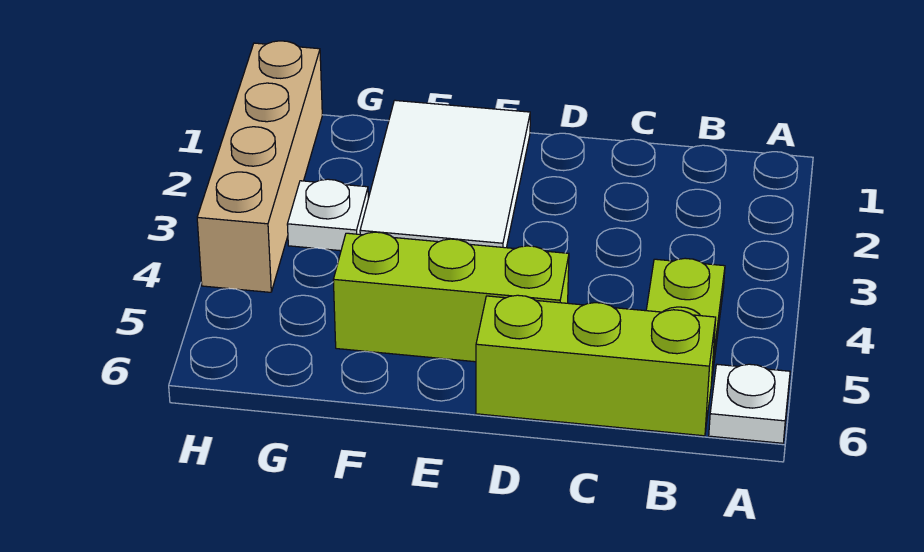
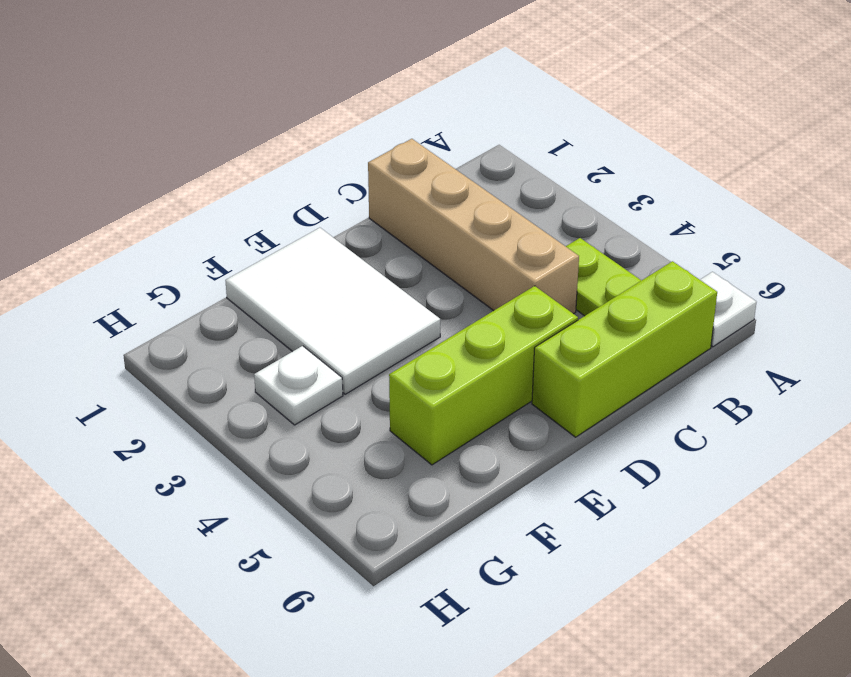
tan 1x4 brick [197,41,322,292] -> tan 1x4 brick moved to [368,139,579,314]

